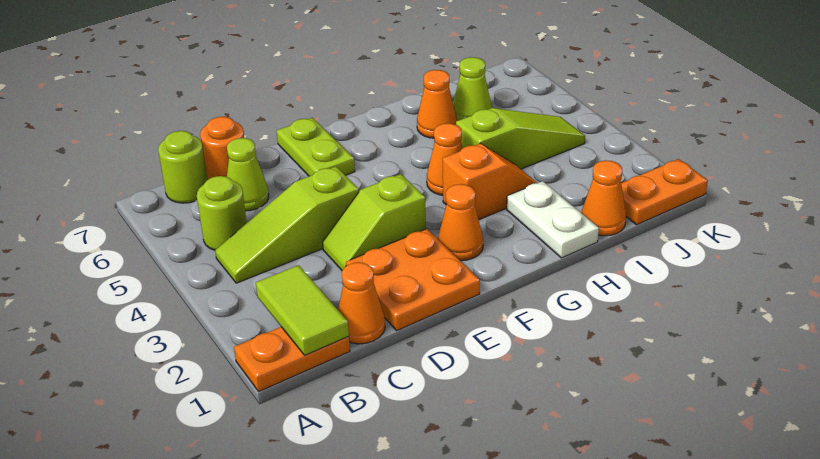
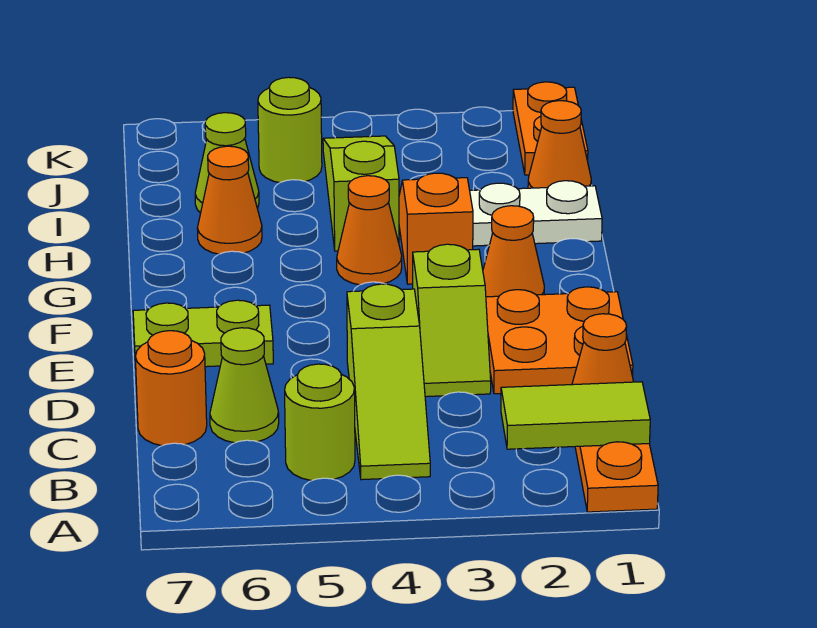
lime 1x1 round brick [158,131,207,203] -> lime 1x1 round brick moved to [258,77,322,183]

